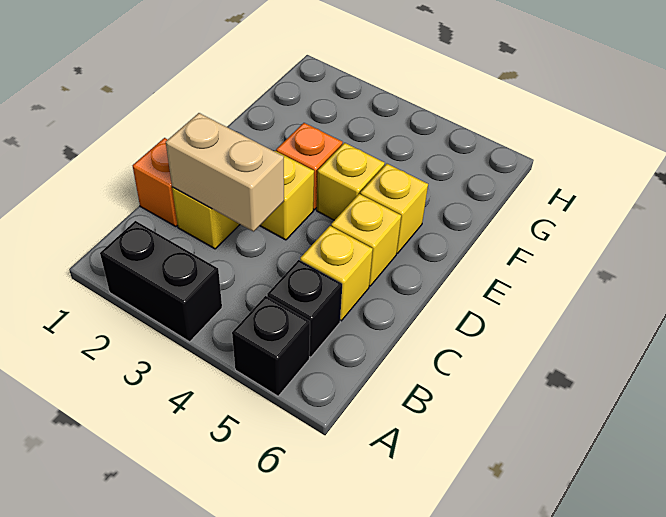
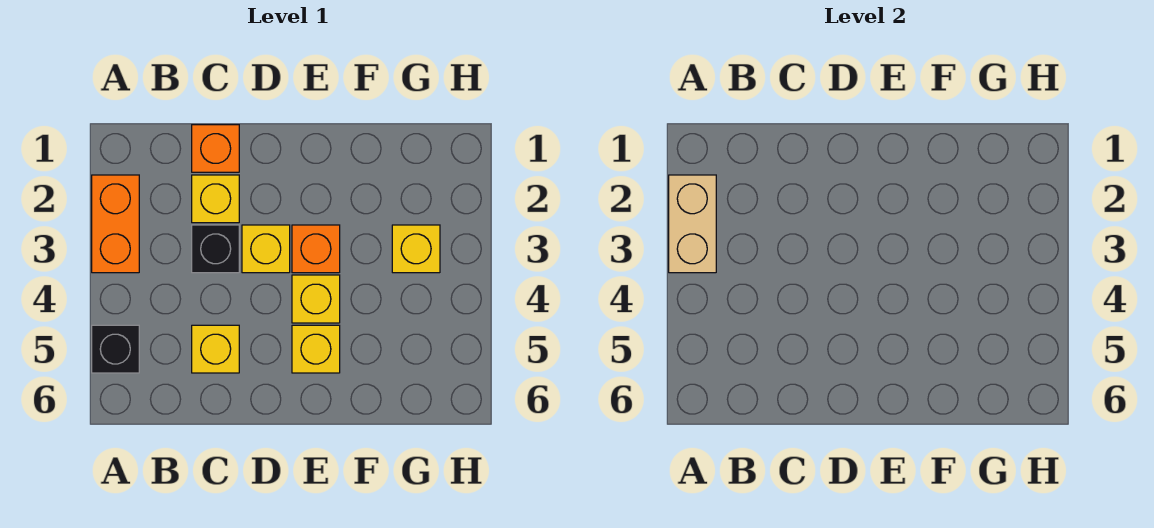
black 1x2 brick [100,221,222,342] -> orange 1x2 brick [92,175,139,273]
black 1x1 brick [267,260,342,357] -> black 1x1 brick moved to [192,225,239,273]
tan 1x2 brick [166,113,284,231] -> tan 1x2 brick moved to [669,175,716,273]
yellow 1x1 brick [331,194,401,286] -> yellow 1x1 brick moved to [392,225,440,273]

